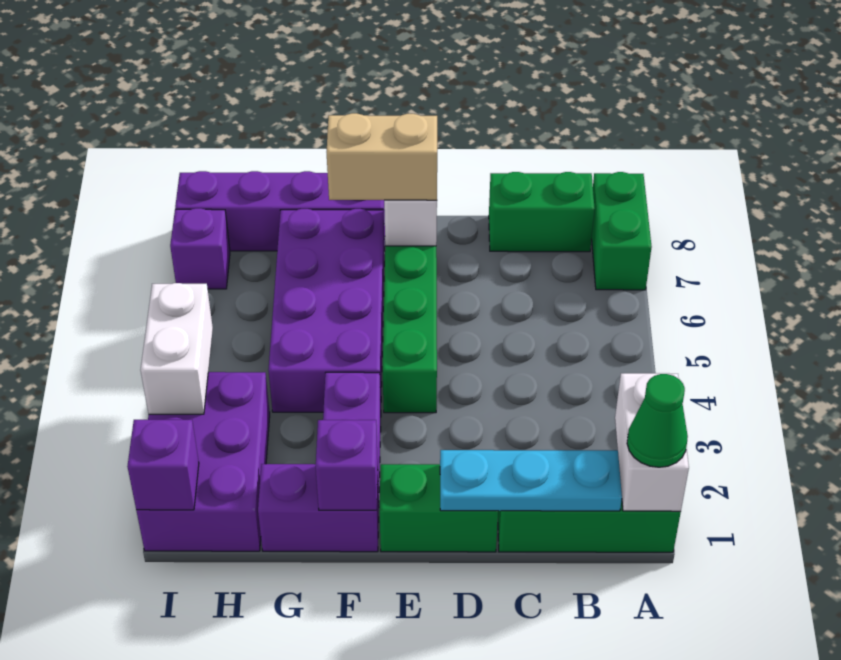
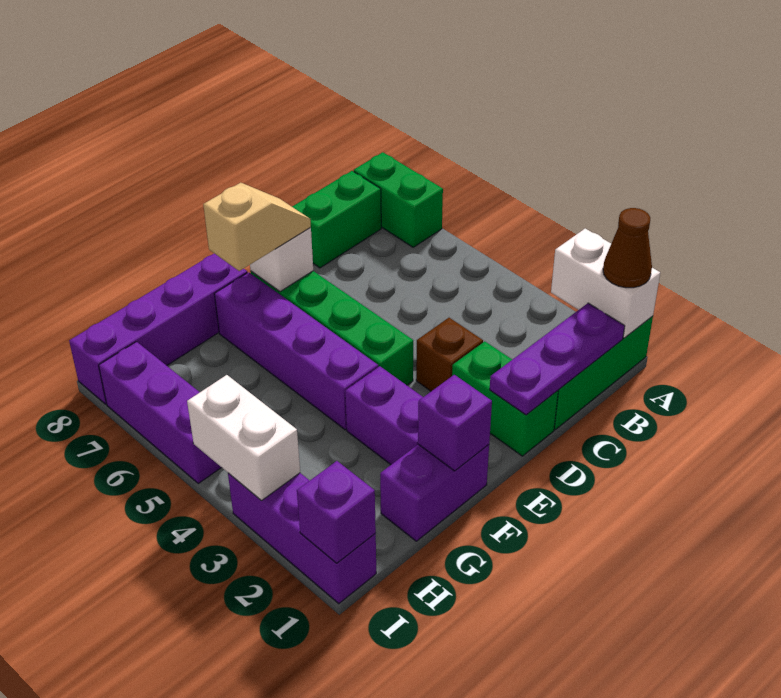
green 1x1 cone [627,374,688,467] -> brown 1x1 cone [603,208,652,288]
cyan 1x3 plate [440,450,622,511] -> purple 1x3 plate [490,303,625,415]
green 1x2 brick [380,464,498,552] -> green 1x2 brick turned to [452,341,558,456]
none -> brown 1x1 brick [416,318,483,391]
tan 1x2 brick [327,113,437,200] -> tan 1x2 slope [203,183,311,271]
purple 2x4 brick [268,209,384,412] -> purple 1x4 brick [215,272,378,430]
purple 2x3 brick [136,372,270,551] -> purple 1x3 brick [228,473,376,604]
purple 1x1 brick [170,208,230,289] -> purple 1x3 brick [99,342,222,483]

